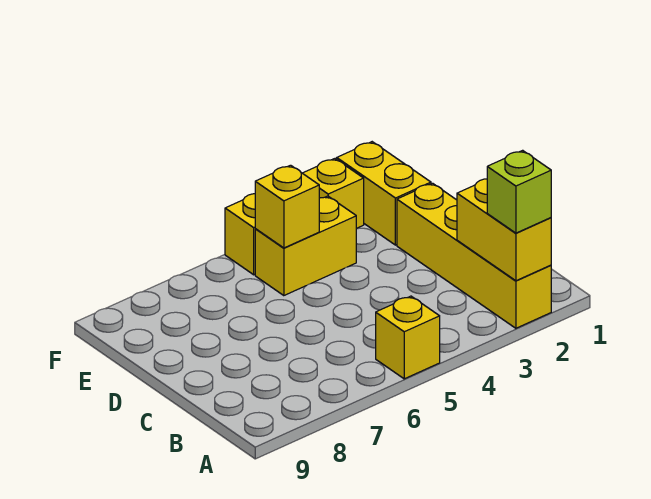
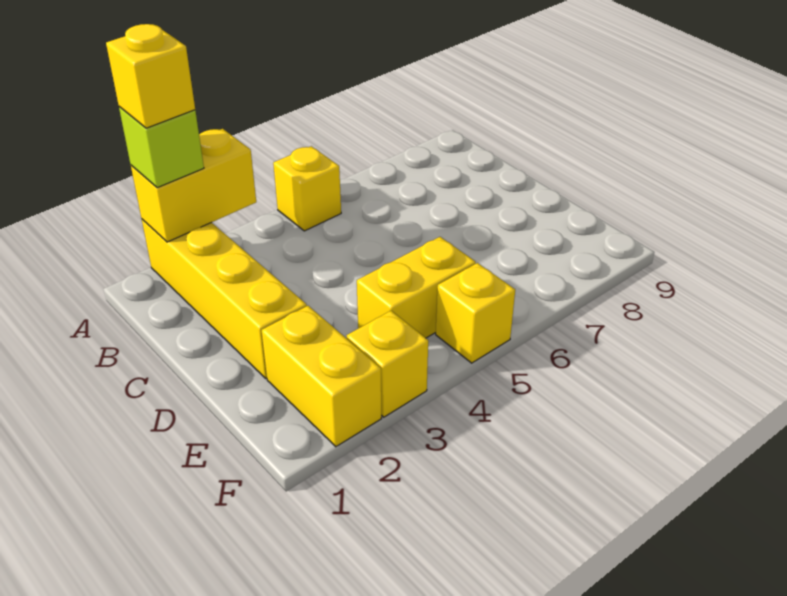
yellow 1x2 brick [457,179,551,281] -> yellow 1x2 brick turned to [131,129,256,242]
yellow 1x1 brick [255,165,319,248] -> yellow 1x1 brick moved to [106,24,195,128]

